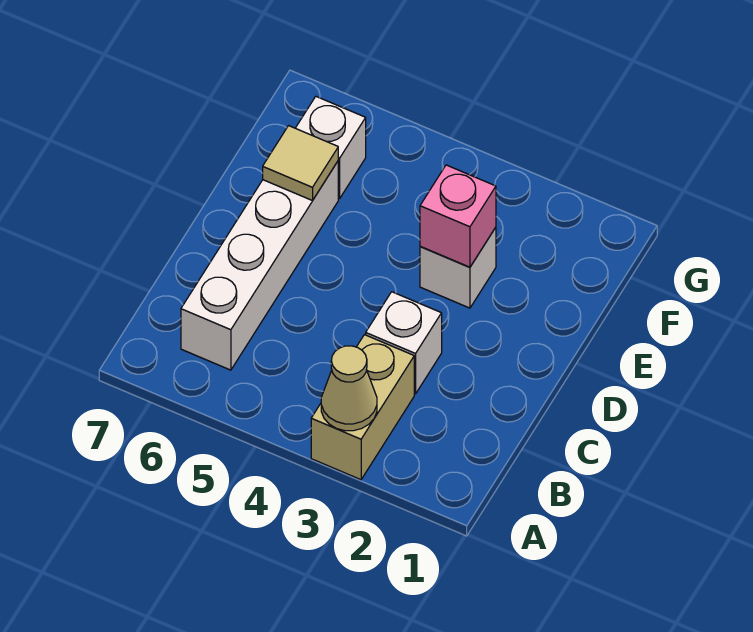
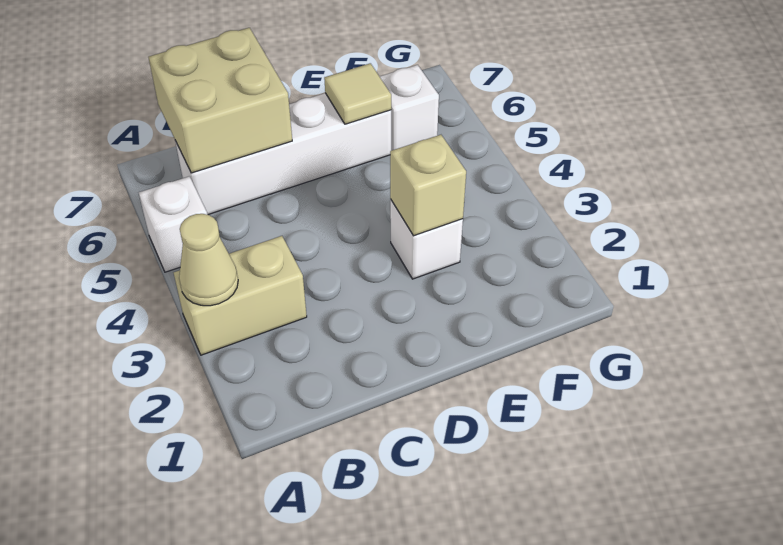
none -> tan 2x2 brick [149,28,292,173]
white 1x1 brick [366,292,442,394] -> white 1x1 brick moved to [139,176,207,272]
pink 1x1 brick [420,165,496,267] -> tan 1x1 brick [390,135,466,236]

